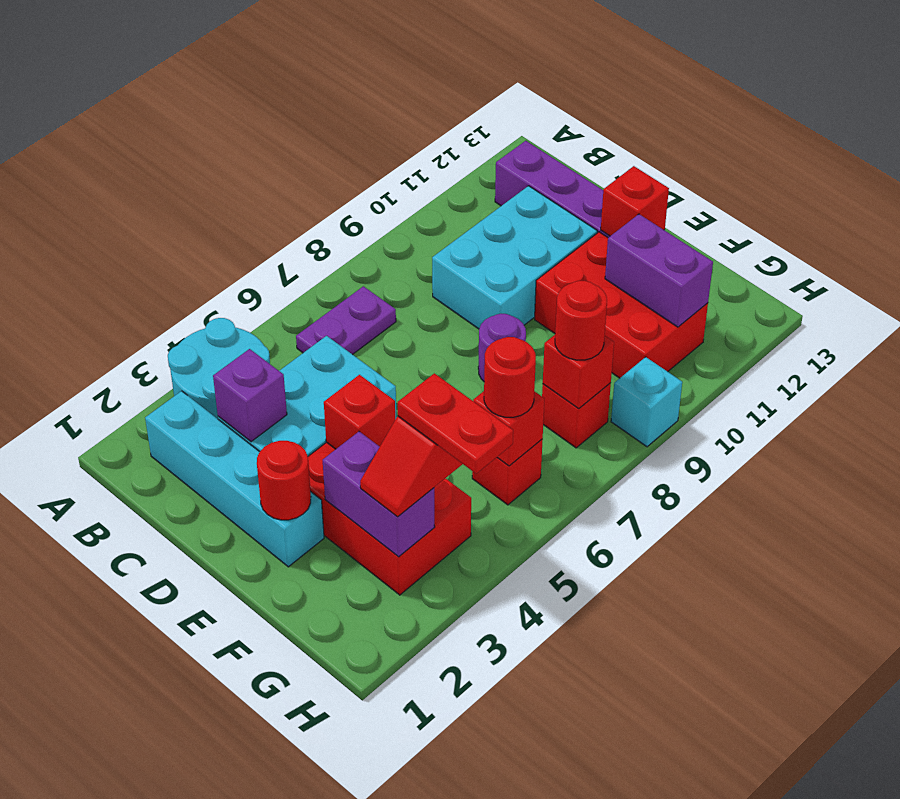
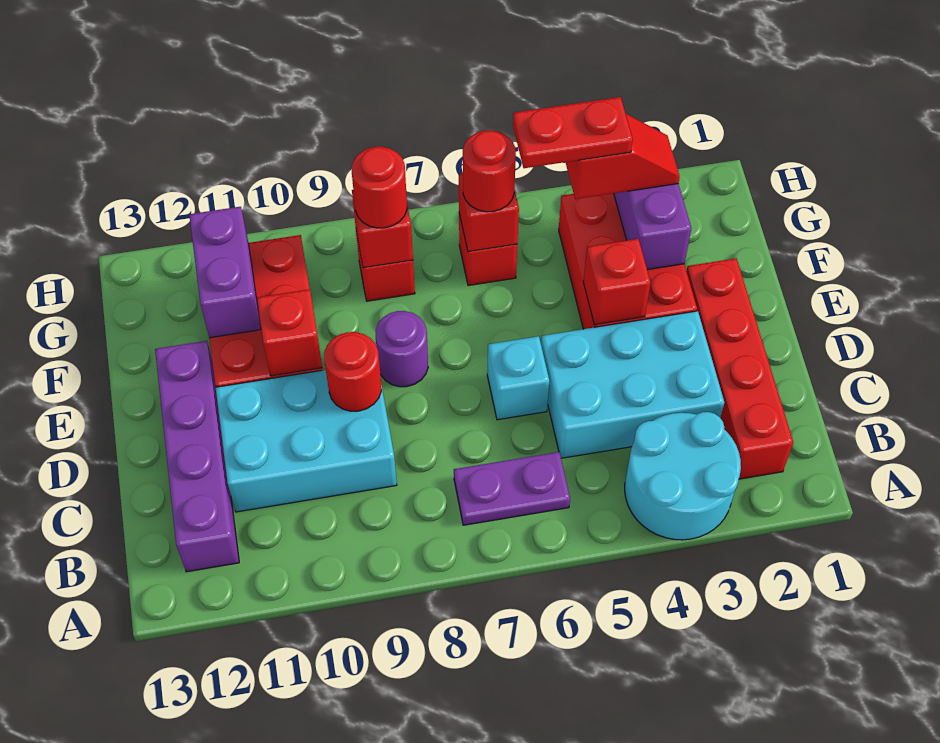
cyan 1x4 brick [145,391,324,567] -> red 1x4 brick [686,258,793,479]
purple 1x1 brick [213,349,287,442] -> none
red 1x1 round brick [257,441,311,520] -> red 1x1 round brick moved to [324,332,381,411]
red 1x1 brick [601,166,669,236] -> red 1x1 brick moved to [257,289,322,376]
red 1x2 plate [398,373,513,474] -> red 1x2 plate turned to [513,97,633,168]
cyan 1x1 brick [611,357,682,447] -> cyan 1x1 brick moved to [487,336,549,420]

